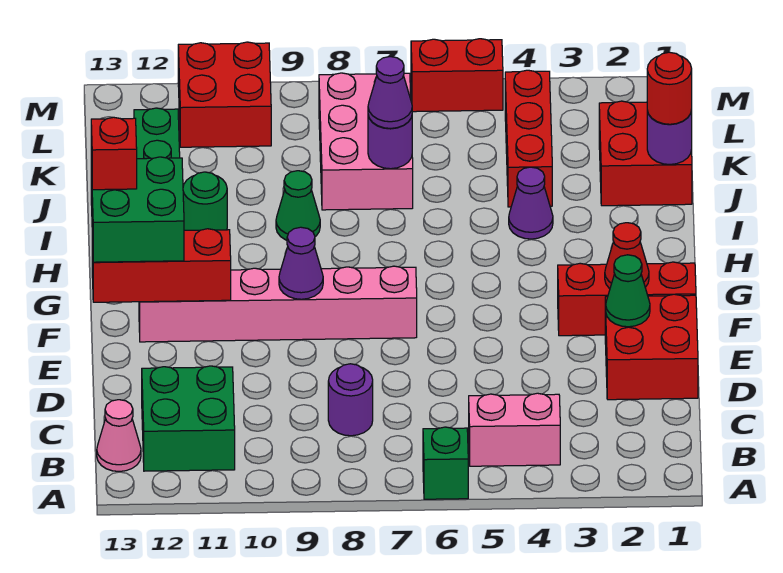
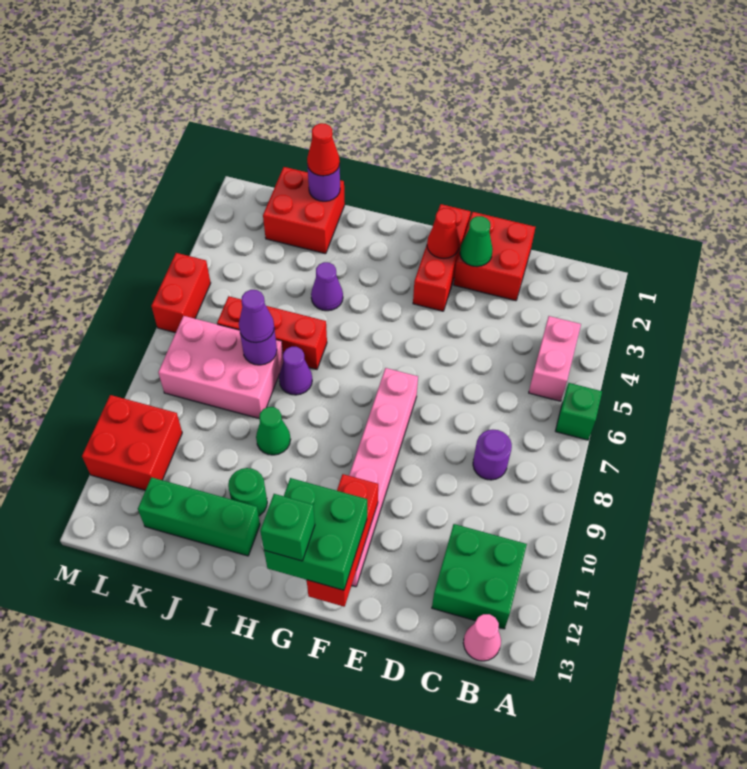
purple 1x1 cone [279,227,323,299] -> purple 1x1 cone moved to [279,347,312,395]
red 1x1 brick [91,117,137,190] -> green 1x1 brick [260,494,315,561]
red 1x1 round brick [647,52,692,124] -> red 1x1 cone [307,123,340,176]
red 1x3 brick [505,70,552,207] -> red 1x3 brick moved to [217,296,327,369]

